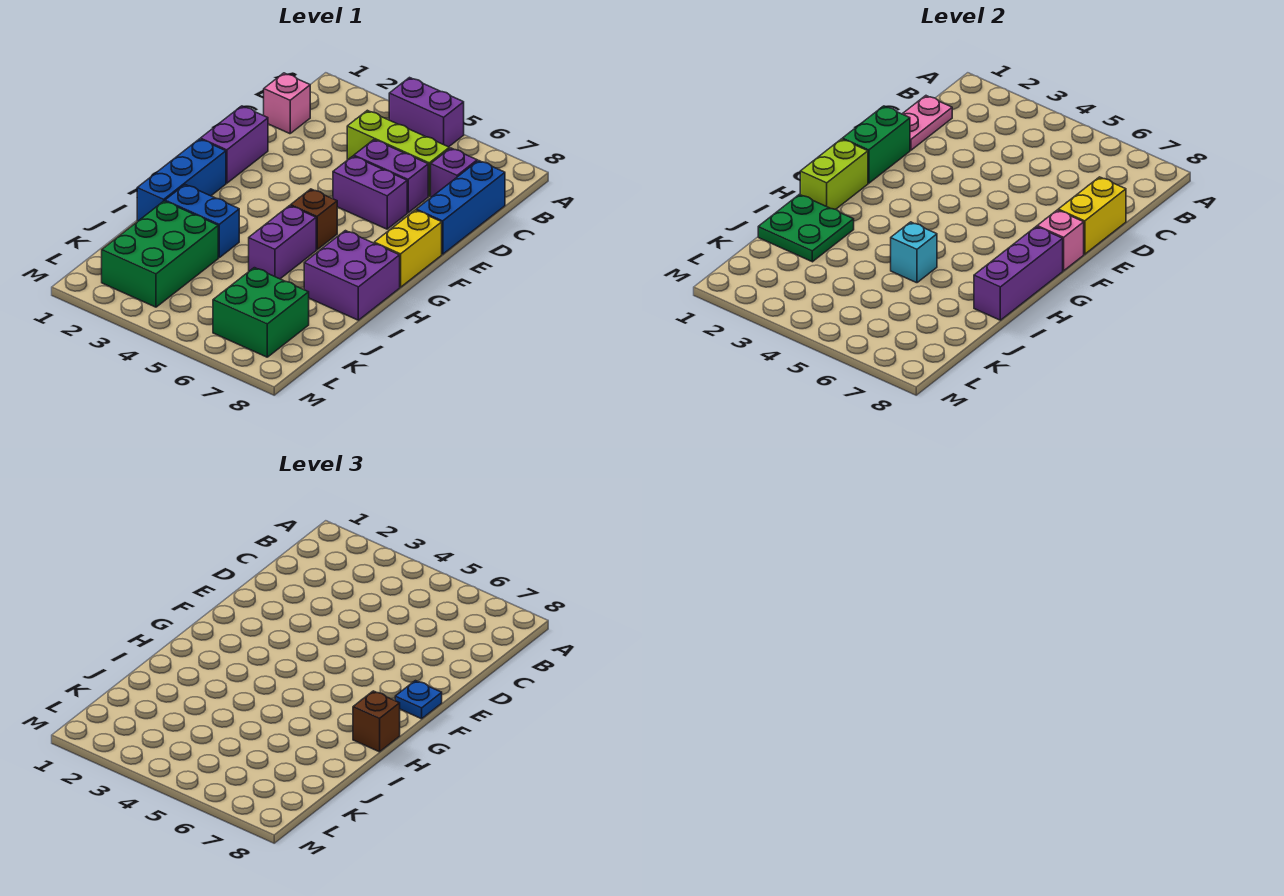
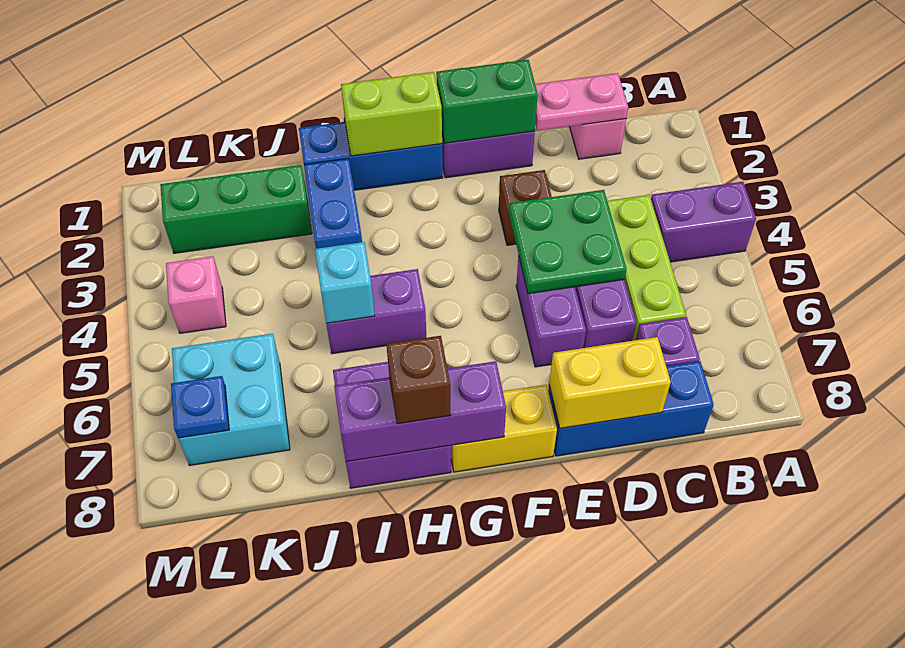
purple 1x2 brick [389,78,464,147] -> purple 1x2 brick turned to [651,182,756,262]
pink 1x1 brick [1037,210,1084,271] -> pink 1x1 brick moved to [166,256,226,333]
blue 1x1 plate [395,681,442,719] -> blue 1x1 plate moved to [171,376,229,438]
brown 1x1 brick [291,189,337,250] -> brown 1x1 brick moved to [499,170,552,245]
green 2x2 plate [758,194,854,262] -> green 2x2 plate moved to [509,190,627,294]
green 2x3 brick [102,201,218,307] -> green 1x3 brick [160,165,312,253]
green 2x2 brick [213,268,309,357] -> cyan 2x2 brick [172,334,290,465]

